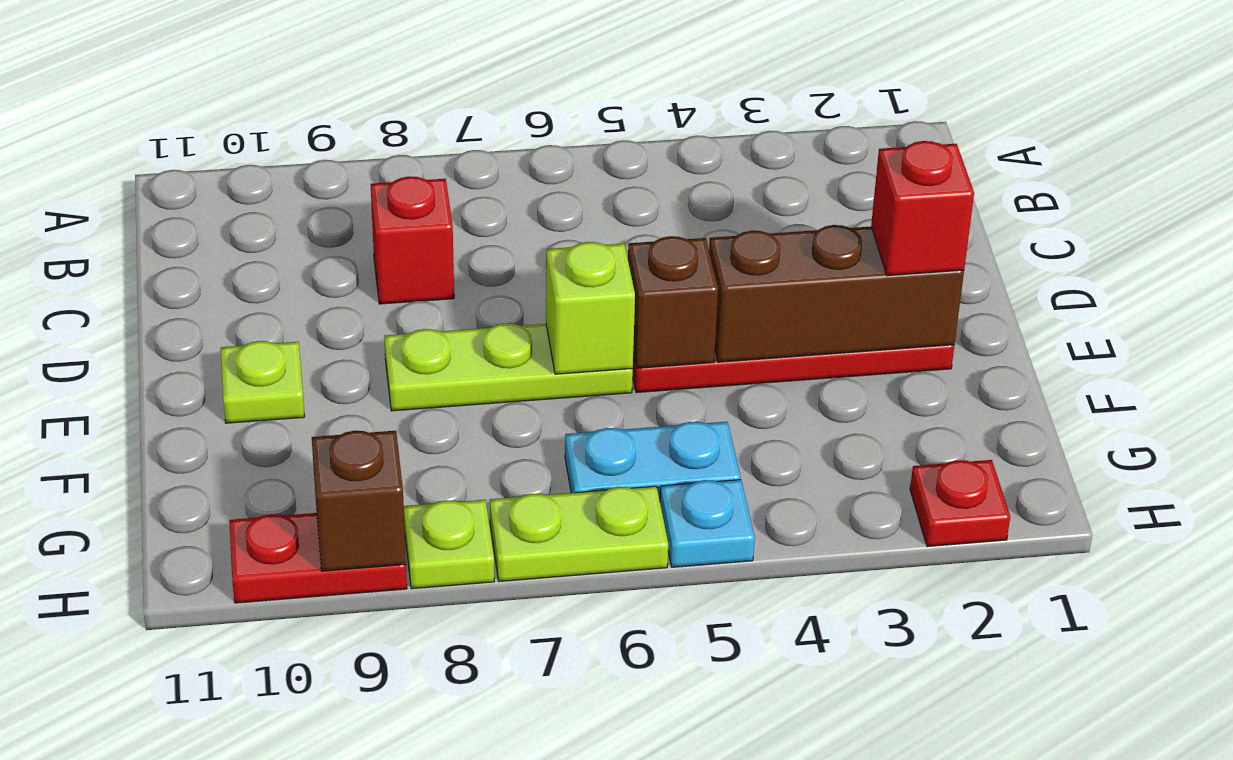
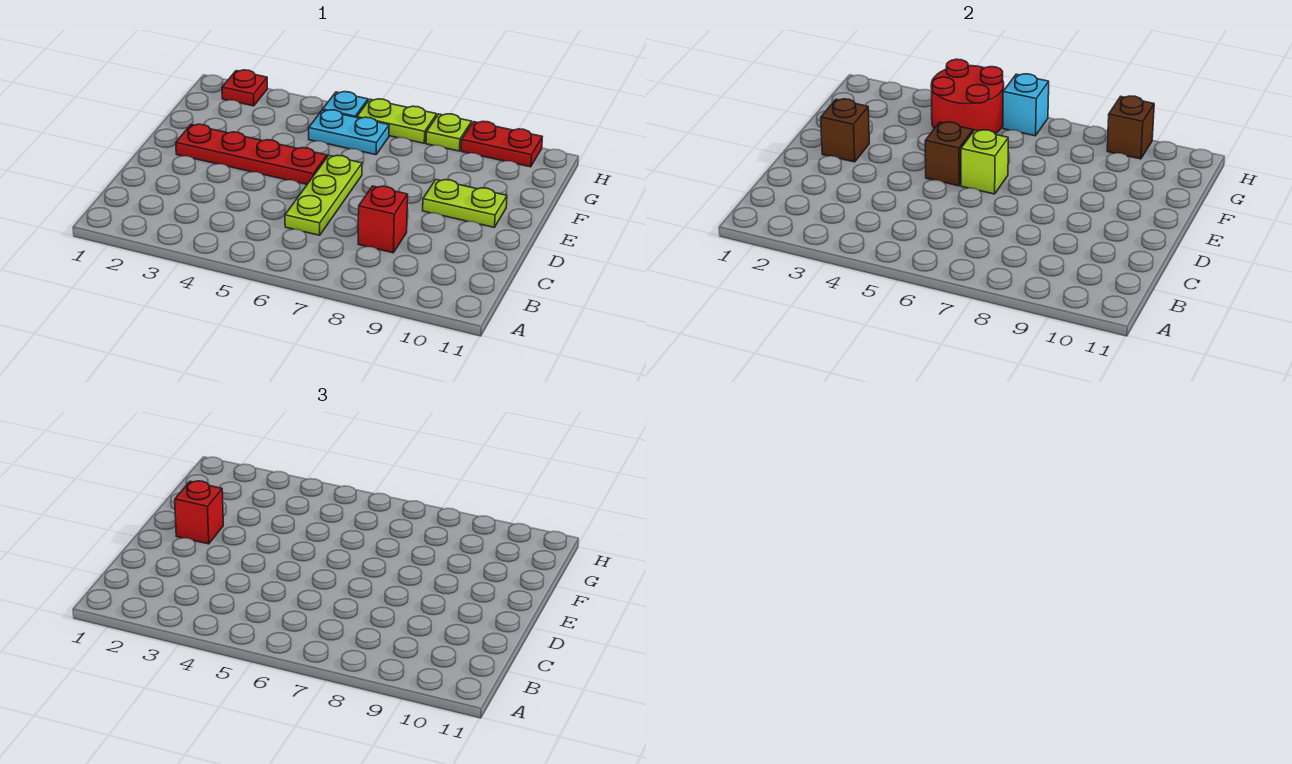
brown 1x3 brick [709,225,964,362] -> brown 1x1 brick [821,99,869,162]
lime 1x3 plate [384,323,633,411] -> lime 1x3 plate turned to [285,155,362,235]
lime 1x1 plate [221,341,305,423] -> lime 1x2 plate [423,180,507,227]
none -> red 2x2 round brick [931,59,1004,134]
none -> cyan 1x1 brick [1003,74,1049,136]

